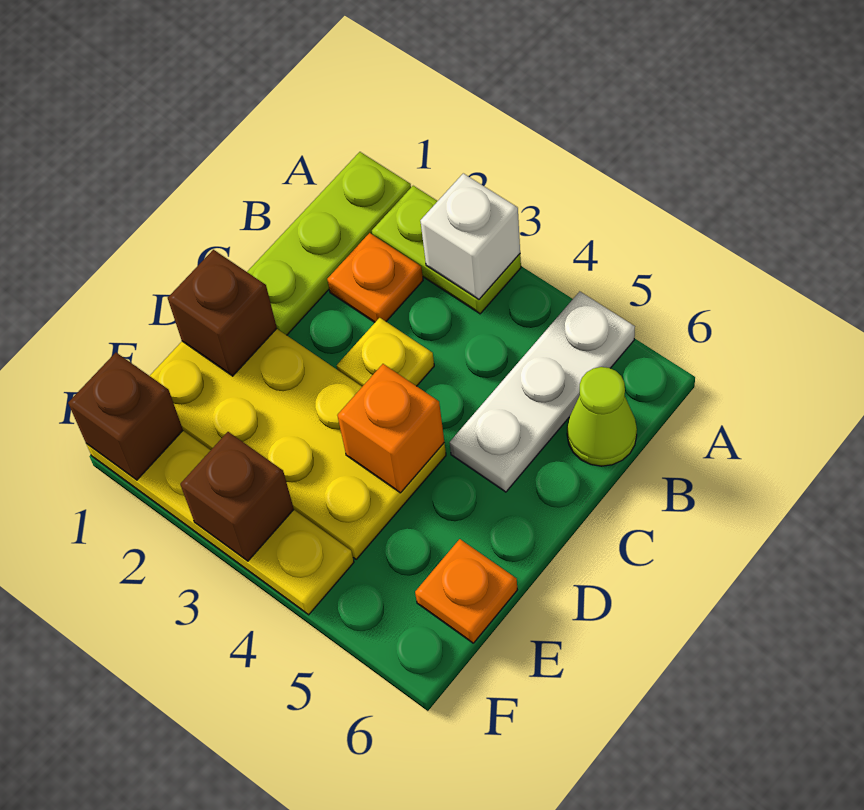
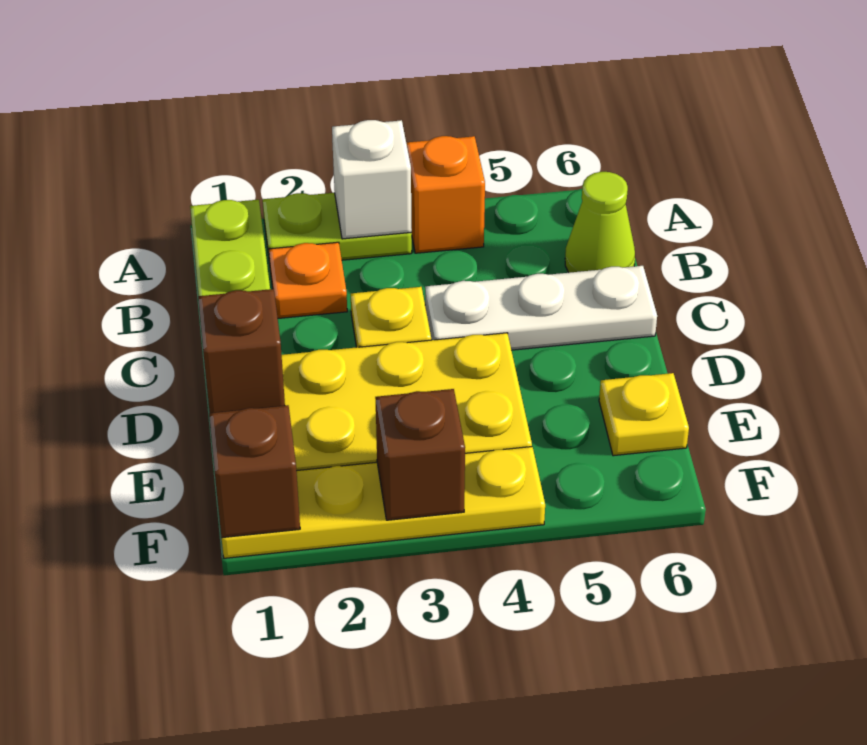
white 1x3 plate [450,292,635,492] -> white 1x3 plate turned to [425,266,657,350]
orange 1x1 brick [337,364,444,493] -> orange 1x1 brick moved to [406,136,485,253]
orange 1x1 plate [415,539,517,643] -> yellow 1x1 plate [599,373,689,456]

